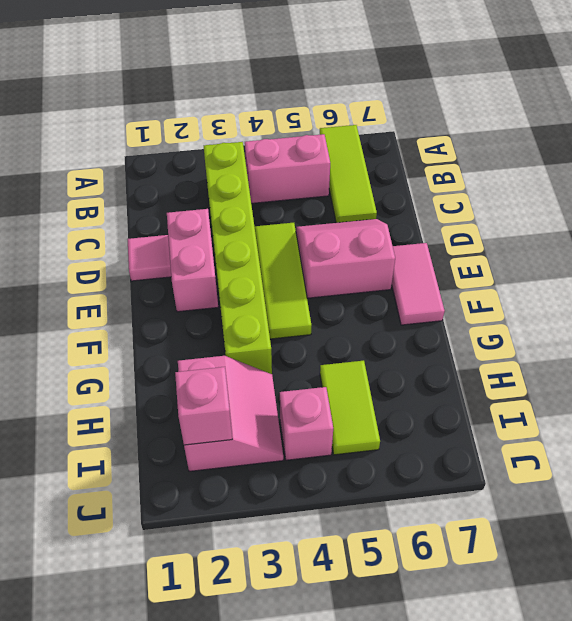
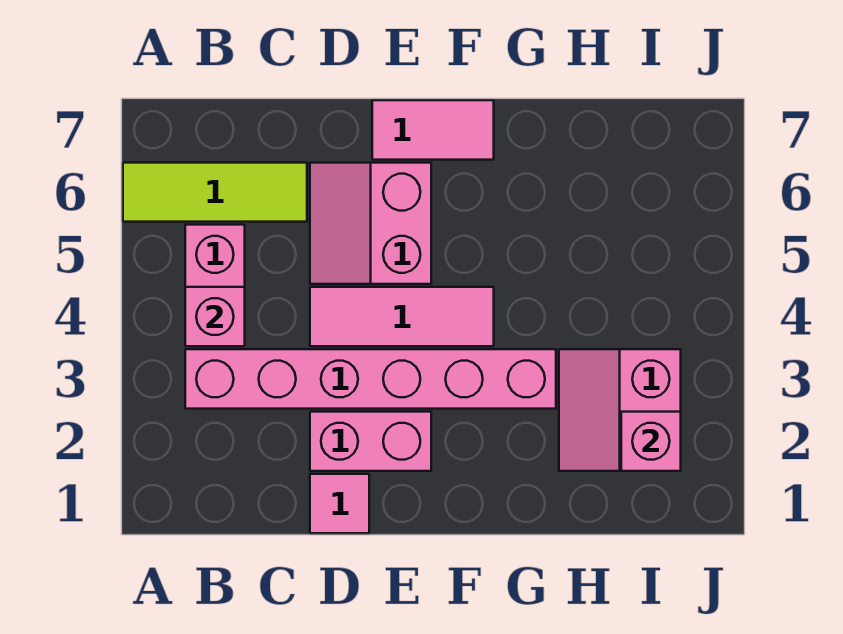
lime 1x6 brick [204,142,272,374] -> pink 1x6 brick [185,349,556,409]
lime 1x3 tile [254,223,311,339] -> pink 1x3 tile [310,287,494,346]
pink 2x2 slope [178,356,283,471] -> pink 2x2 slope turned to [559,349,681,471]
lime 1x2 tile [320,361,380,455] -> none
pink 1x1 brick [280,387,333,460] -> pink 1x1 brick moved to [185,287,245,346]

